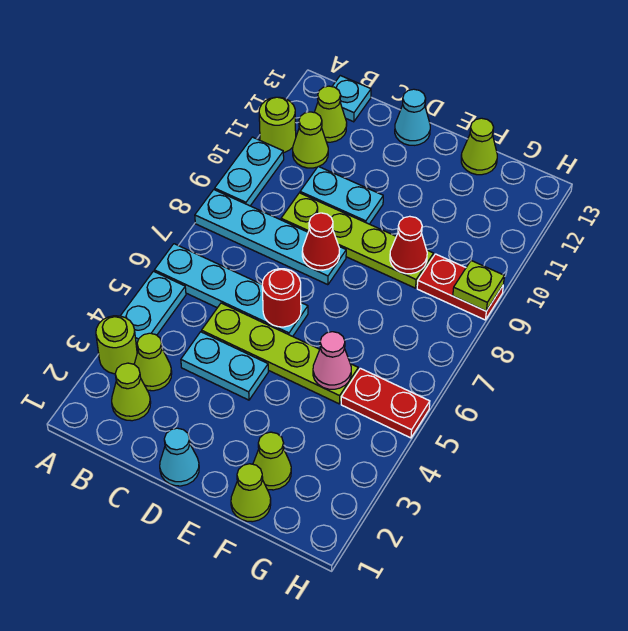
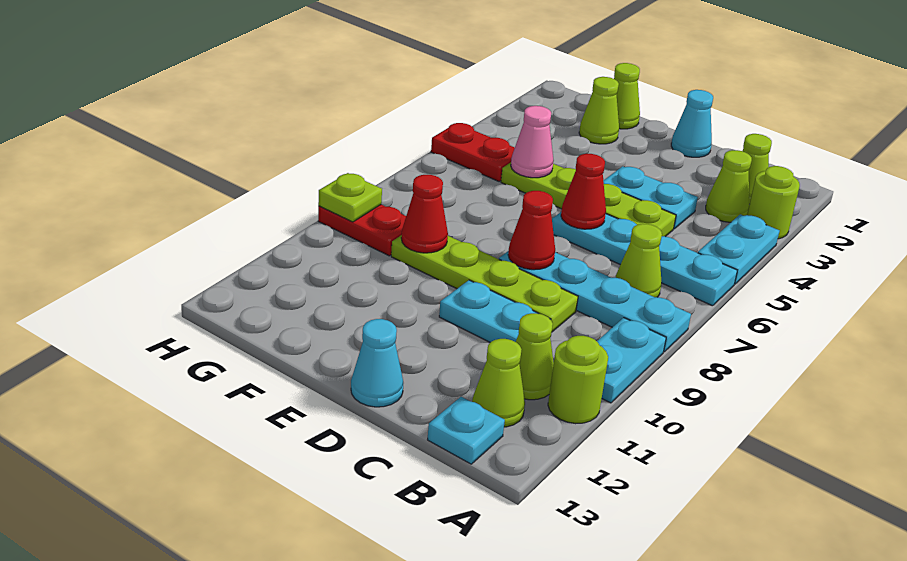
red 1x1 round brick [262,269,301,327] -> red 1x1 cone [561,154,606,229]
lime 1x1 cone [461,118,497,175] -> lime 1x1 cone moved to [616,224,662,297]

